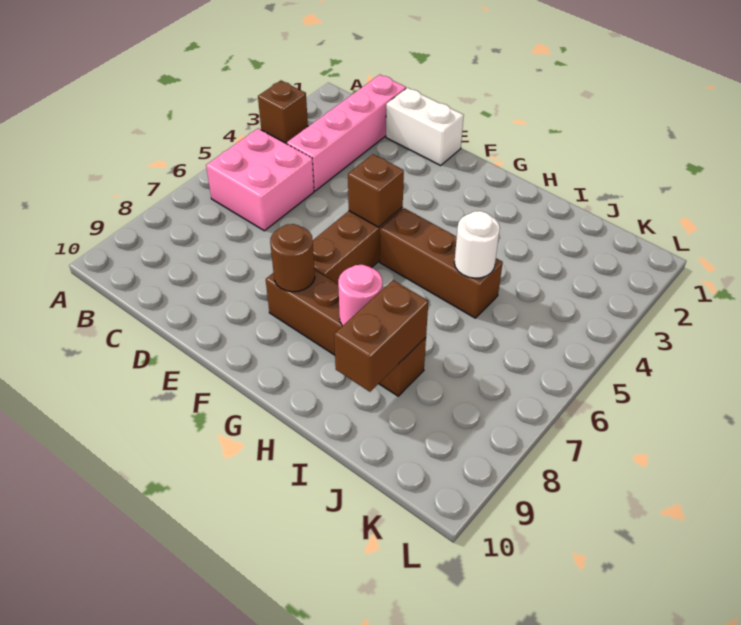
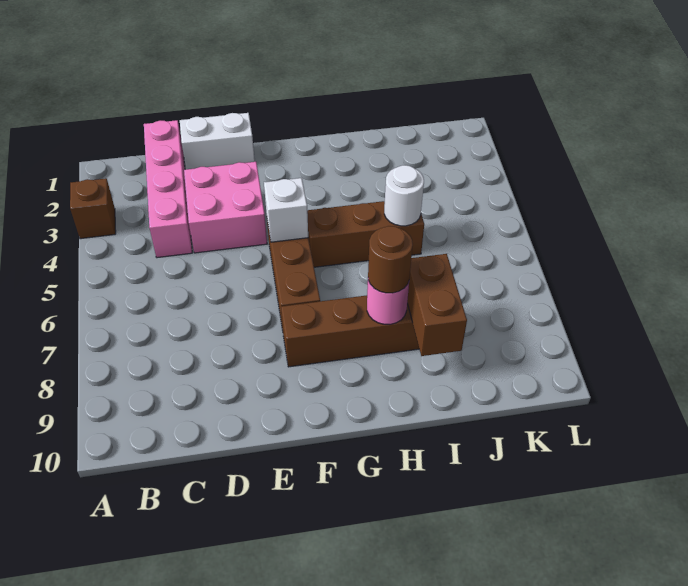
pink 2x2 brick [206,129,314,231] -> pink 2x2 brick moved to [184,162,267,253]
brown 1x1 brick [348,154,404,227] -> white 1x1 brick [264,178,308,242]
brown 1x1 round brick [270,224,315,292] -> brown 1x1 round brick moved to [368,226,413,293]

